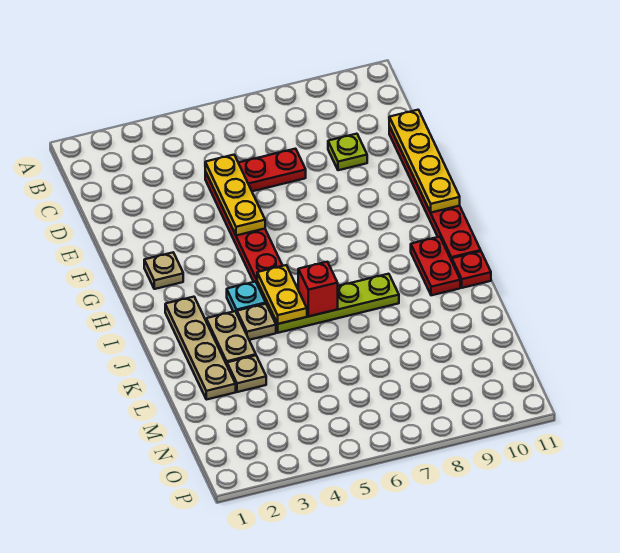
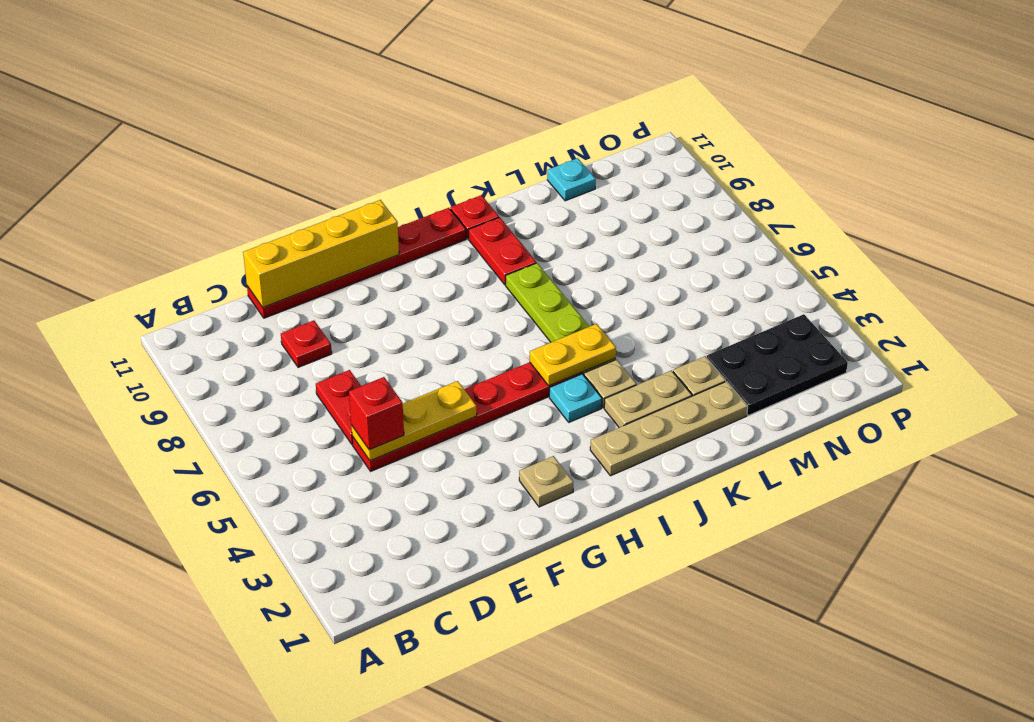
lime 1x1 plate [328,134,367,170] -> red 1x1 plate [281,320,332,367]
yellow 1x4 plate [389,110,460,213] -> yellow 1x4 brick [243,200,399,307]
red 1x2 plate [411,237,460,295] -> red 1x2 plate turned to [468,217,536,285]
red 1x1 brick [298,262,338,316] -> red 1x1 brick moved to [349,377,404,450]
none -> black 2x3 plate [707,314,848,415]
none -> cyan 1x1 plate [547,158,596,201]

